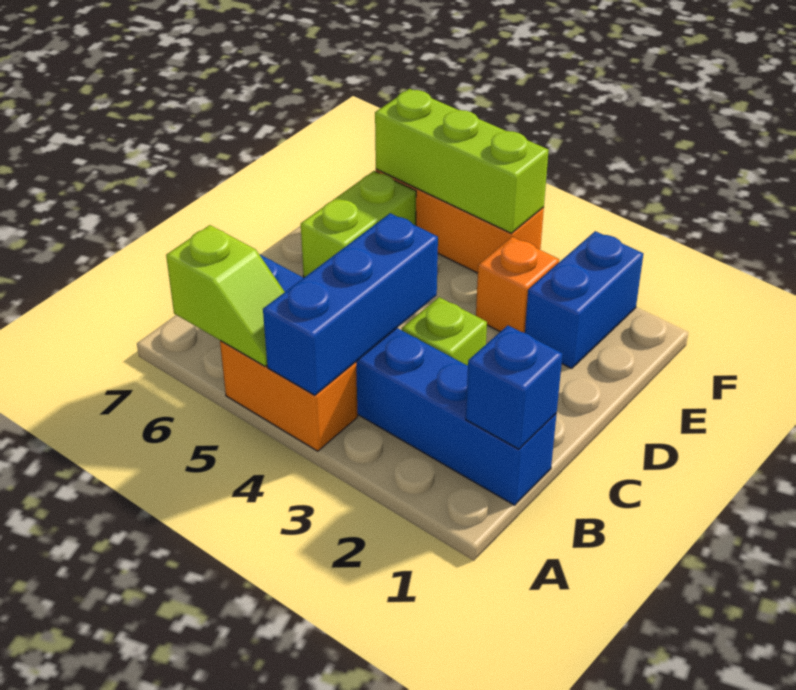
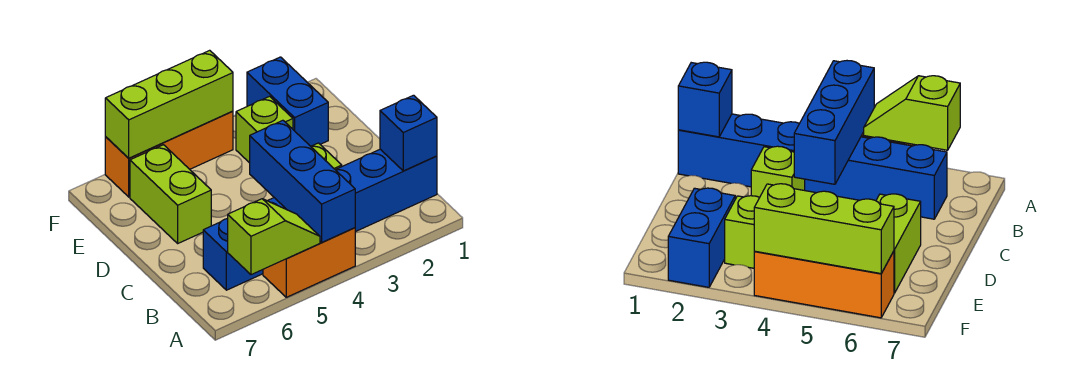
orange 1x1 brick [476,237,559,333] -> lime 1x1 brick [236,96,293,163]

